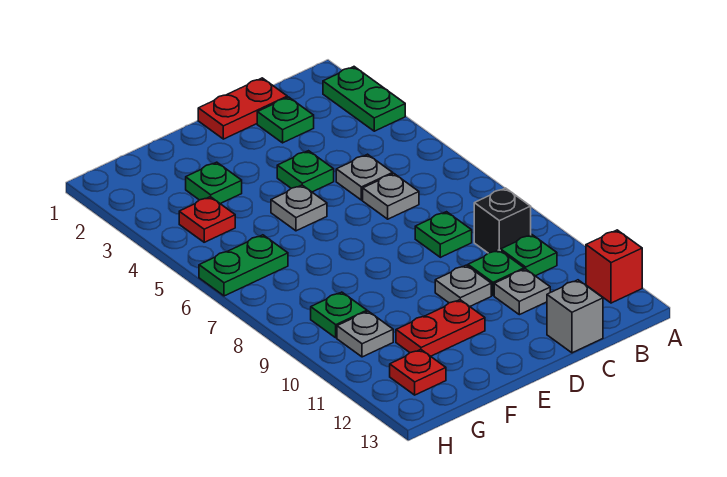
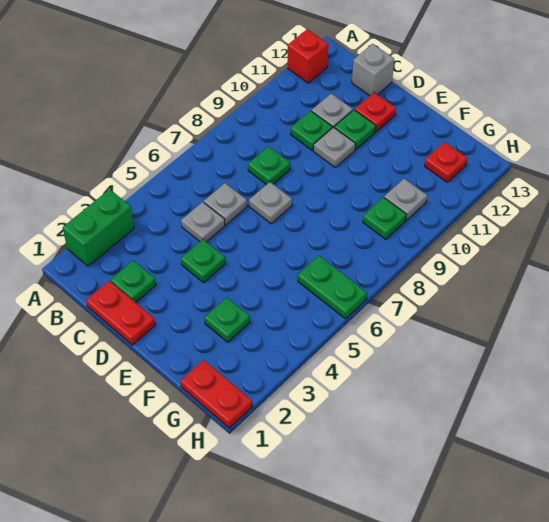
green 1x2 plate [323,67,405,131] -> green 1x2 brick [63,189,134,266]
black 1x1 brick [474,188,531,253] -> none
green 1x1 plate [501,235,557,276] -> green 1x1 plate moved to [334,110,376,149]
grey 1x1 plate [271,185,327,231] -> grey 1x1 plate moved to [249,182,292,224]
red 1x2 plate [396,300,485,356] -> red 1x2 plate moved to [181,360,252,428]
red 1x1 plate [179,197,235,242] -> red 1x1 plate moved to [355,93,396,132]

